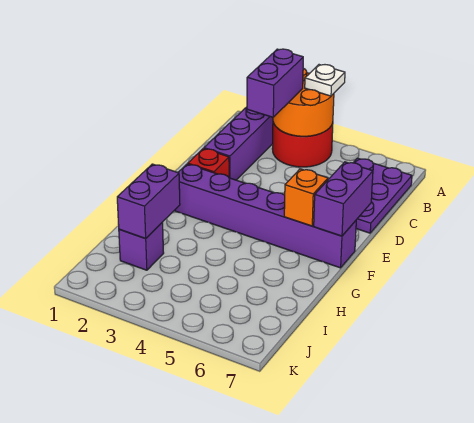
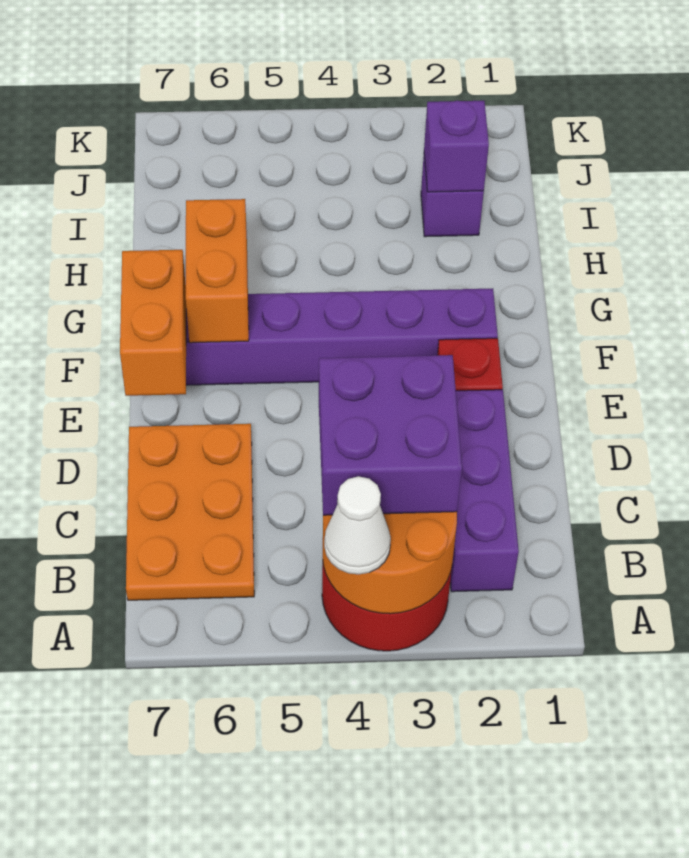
white 1x1 plate [305,65,345,96] -> white 1x1 cone [324,476,391,574]
purple 1x2 brick [247,49,303,117] -> purple 2x2 brick [319,355,462,515]
purple 2x3 plate [353,158,412,233] -> orange 2x3 plate [126,424,254,600]
purple 1x2 brick [314,162,373,236] -> orange 1x2 brick [120,250,186,396]
orange 1x1 brick [284,169,328,226] -> orange 1x2 brick [186,199,249,343]
purple 1x2 brick [117,164,180,239] -> purple 1x1 brick [424,101,489,192]

